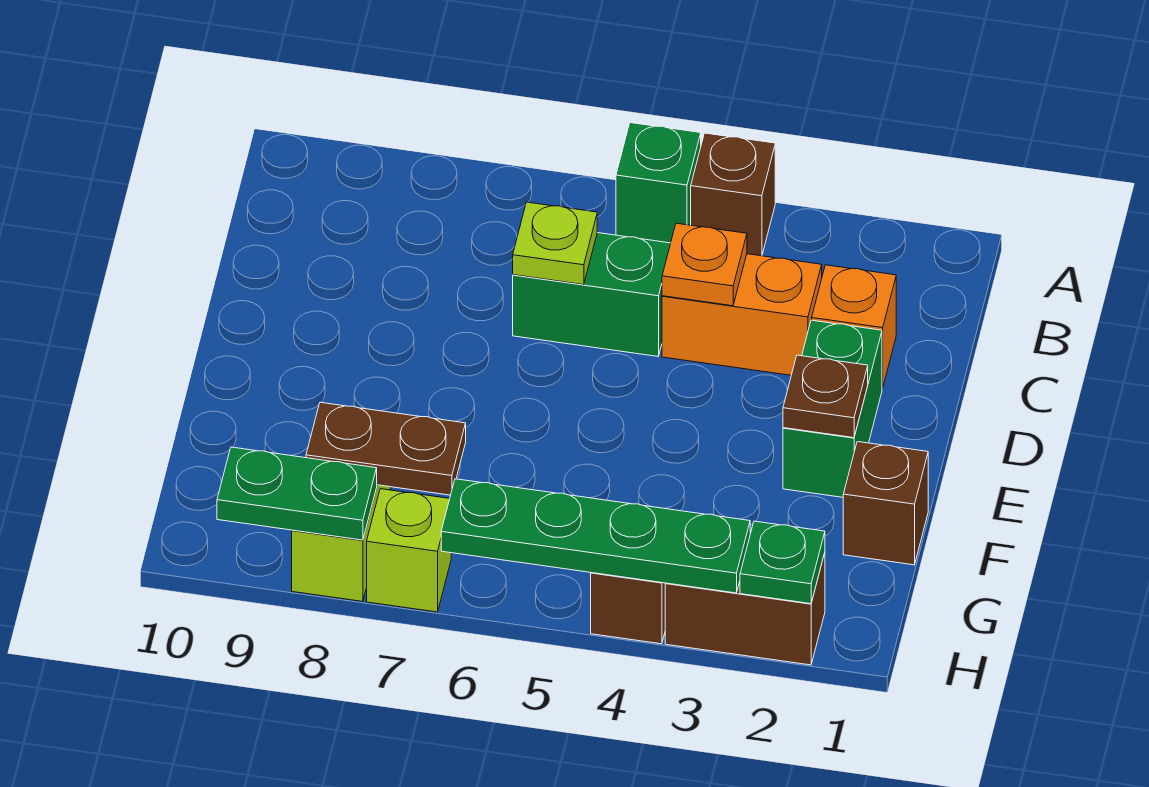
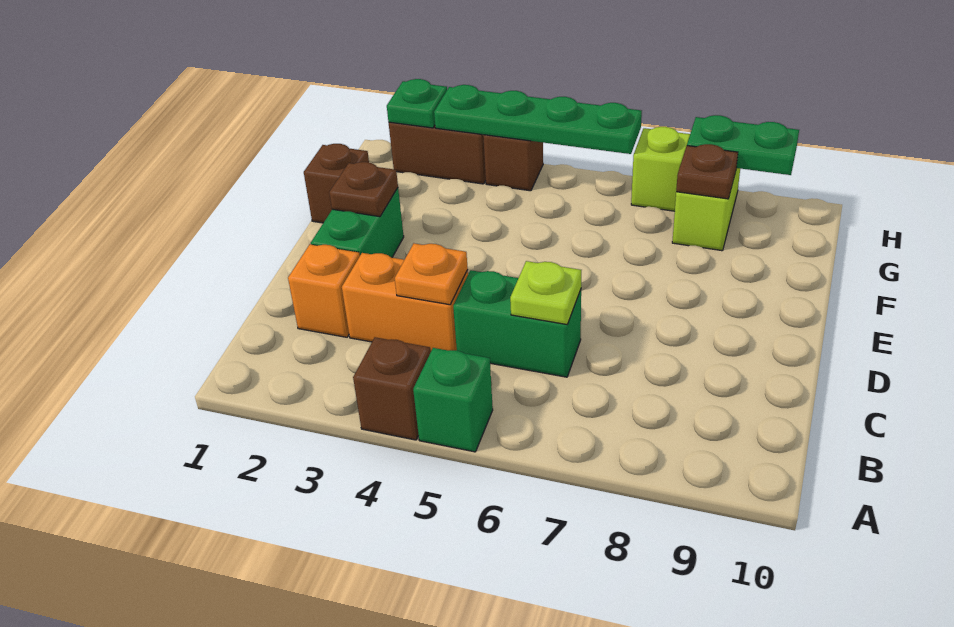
brown 1x2 plate [306,402,466,495] -> brown 1x1 plate [676,144,738,199]

